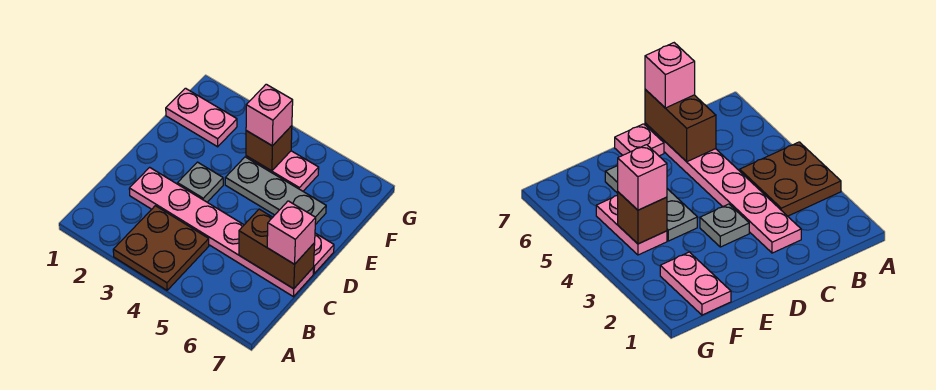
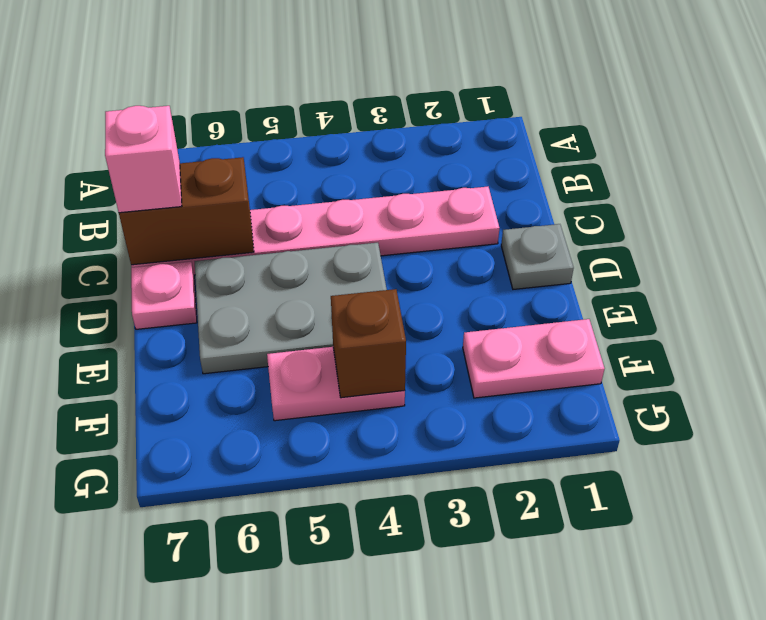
brown 2x2 plate [113,206,209,290] -> none
grey 1x1 plate [178,162,223,202] -> grey 1x1 plate moved to [501,224,574,289]
grey 1x3 plate [225,157,326,225] -> grey 2x3 plate [195,243,387,374]
pink 1x1 brick [246,84,293,146] -> none

